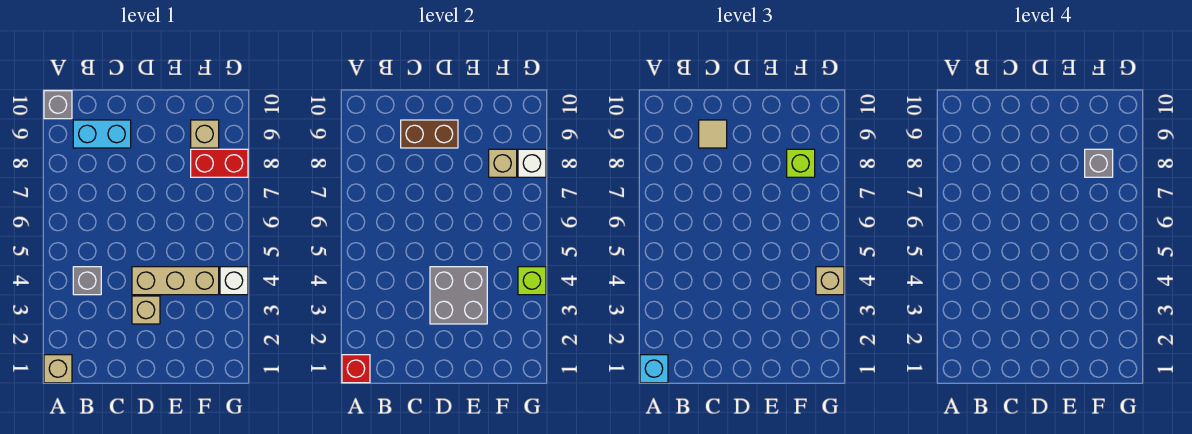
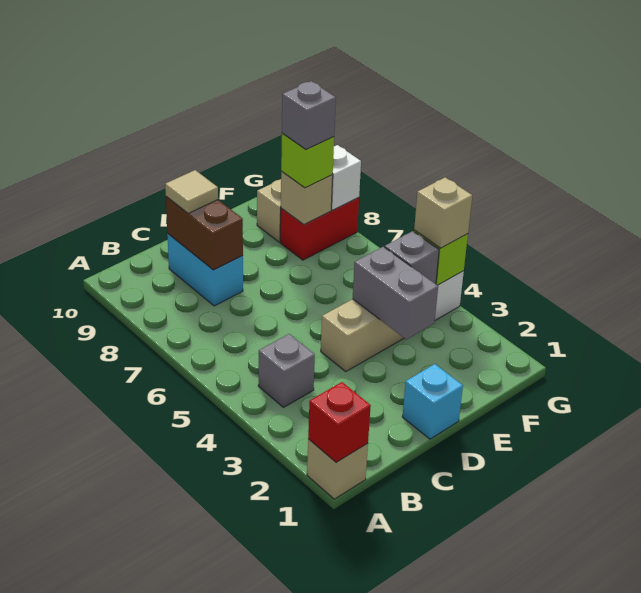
cyan 1x1 brick [640,355,668,383] -> cyan 1x1 brick moved to [403,364,463,439]
grey 1x1 brick [44,91,72,119] -> grey 1x1 brick moved to [385,231,439,284]
cyan 1x2 brick [73,120,131,148] -> cyan 1x2 brick turned to [167,234,243,306]
brown 1x2 brick [401,120,458,148] -> brown 1x2 brick turned to [166,197,243,270]
tan 1x1 brick [132,296,160,324] -> none
grey 2x2 brick [430,267,487,324] -> grey 1x2 brick [353,247,438,339]

